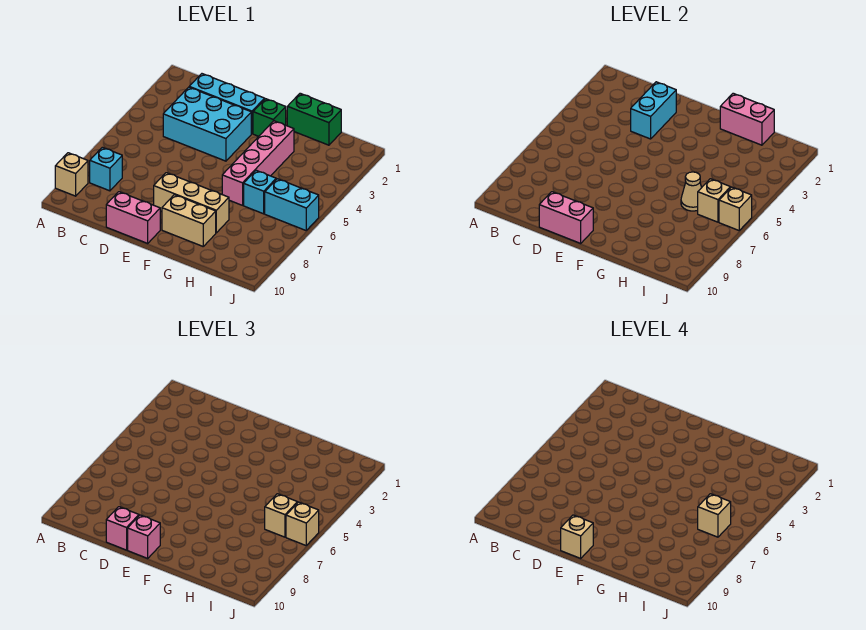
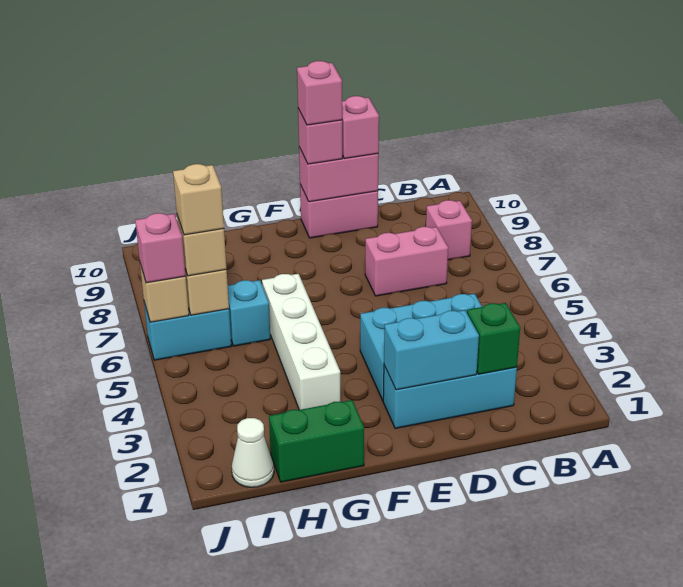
tan 1x1 brick [55,153,88,196] -> none
cyan 1x1 brick [90,147,122,191] -> pink 1x1 brick [426,200,472,260]
cyan 1x2 brick [631,82,676,139] -> cyan 1x2 brick turned to [384,310,479,390]
tan 1x3 brick [154,173,229,233] -> none
tan 1x1 brick [561,515,593,558] -> pink 1x1 brick [297,61,342,125]
green 1x1 brick [253,99,286,136] -> green 1x1 brick moved to [467,303,520,374]
tan 1x2 brick [162,195,216,246] -> none
pink 1x2 brick [720,93,774,145] -> pink 1x2 brick moved to [365,227,448,296]
pink 1x4 brick [222,121,294,205] -> white 1x4 brick [262,274,340,410]
tan 1x1 cone [681,172,702,211] -> none
none -> white 1x1 cone [232,418,274,487]
tan 1x1 brick [286,502,319,545] -> pink 1x1 brick [135,213,186,283]

